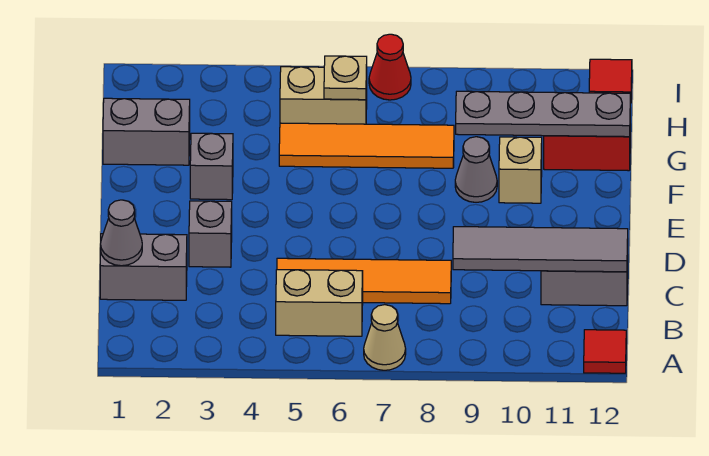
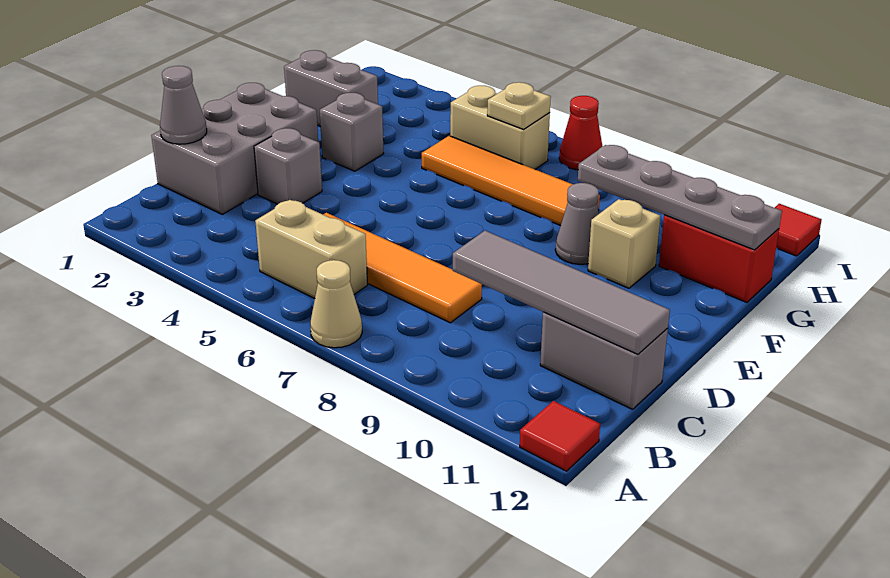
grey 1x2 brick [100,234,187,300] -> grey 2x3 brick [151,83,318,214]

